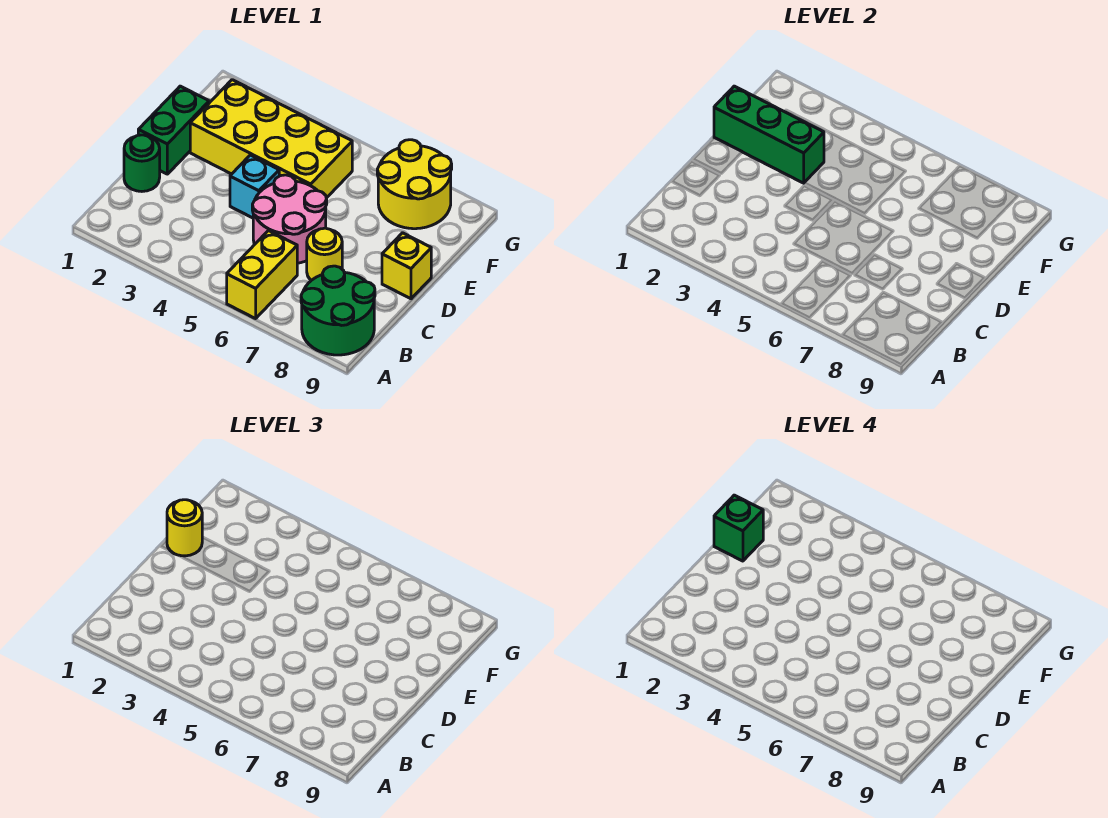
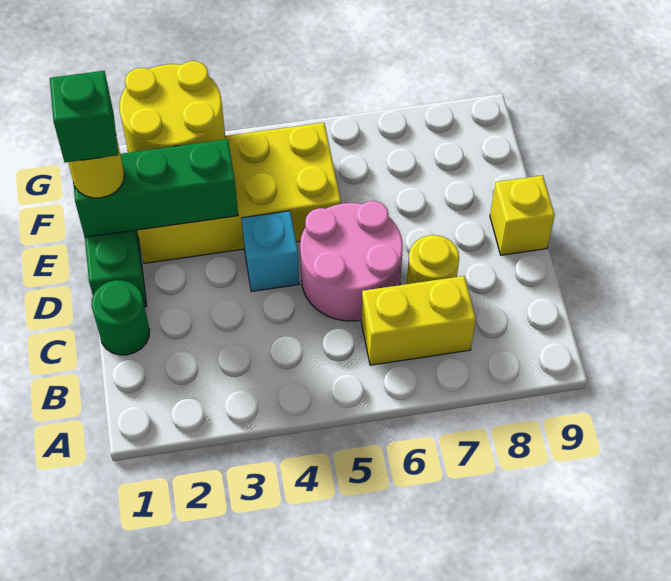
yellow 1x2 brick [227,231,297,319] -> yellow 1x2 brick turned to [361,276,476,365]
green 2x2 round brick [301,266,375,355] -> none
yellow 2x2 round brick [377,140,452,229] -> yellow 2x2 round brick moved to [120,61,225,153]

